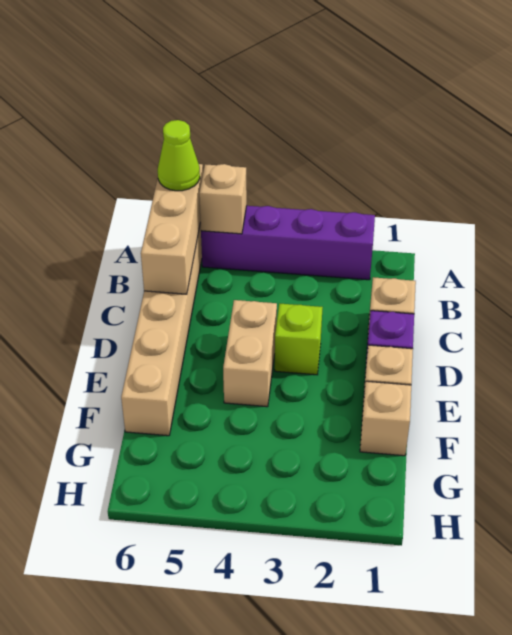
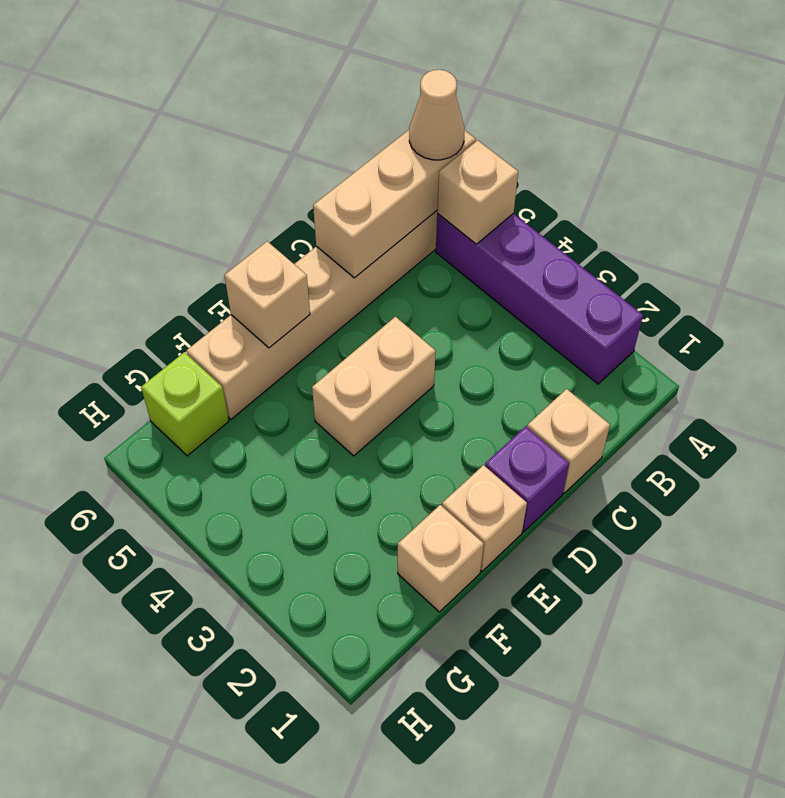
lime 1x1 cone [158,120,200,191] -> tan 1x1 cone [409,70,464,160]
lime 1x1 brick [275,303,323,375] -> lime 1x1 brick moved to [141,352,229,456]
none -> tan 1x1 brick [224,241,310,348]

